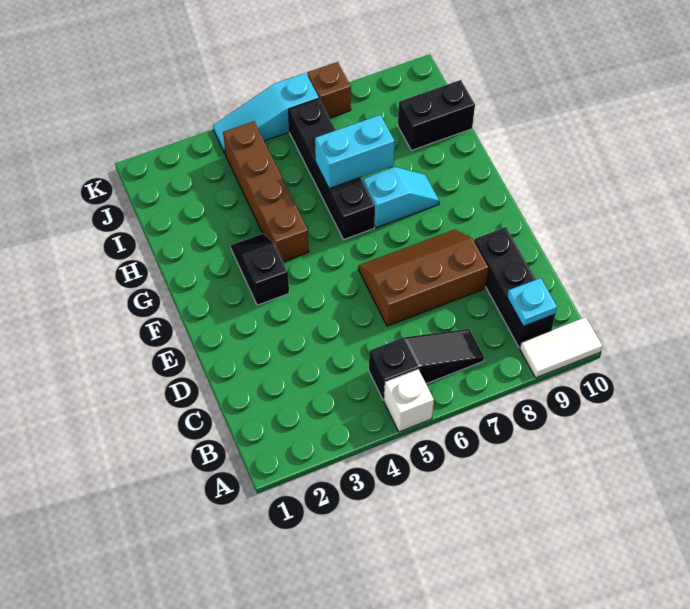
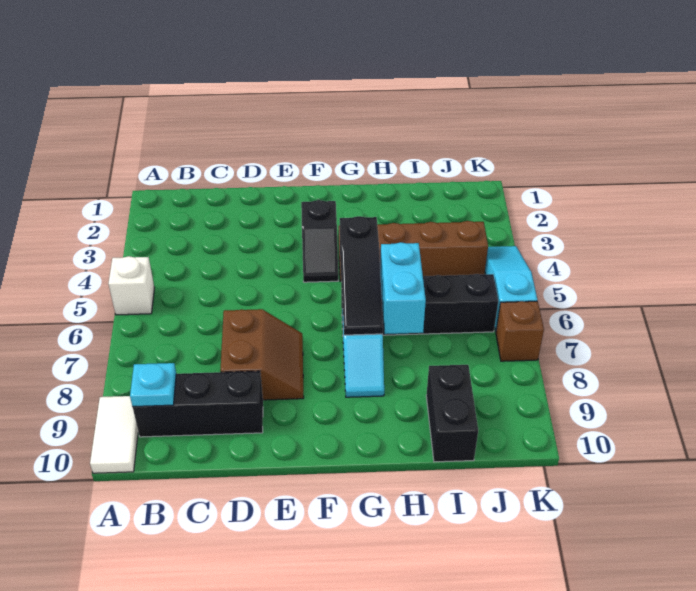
black 1x3 slope [369,329,484,400] -> black 1x3 slope moved to [340,216,383,335]
brown 2x3 slope [358,230,488,326] -> brown 2x2 slope [220,309,304,400]
black 1x2 slope [231,234,289,305] -> black 1x2 slope turned to [301,200,338,282]

